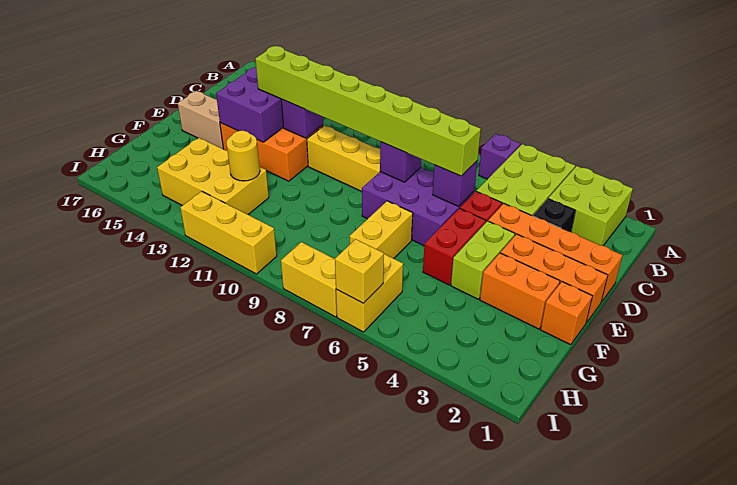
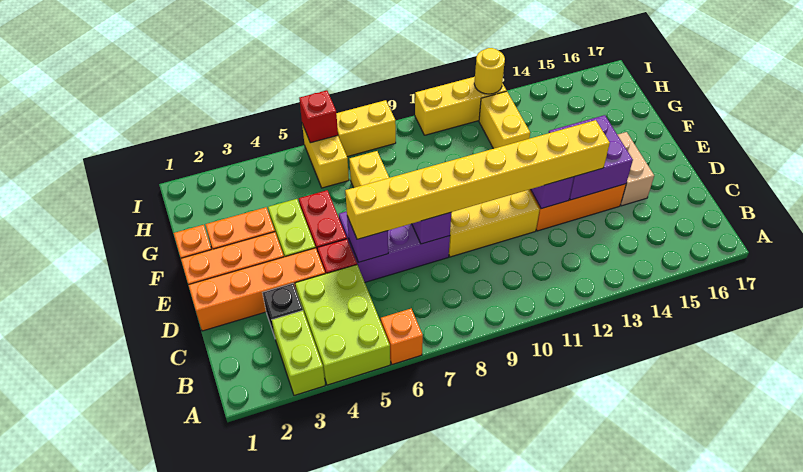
lime 2x2 brick [548,166,633,246] -> lime 1x2 brick [272,311,325,396]
purple 1x1 brick [479,134,521,179] -> orange 1x1 brick [381,308,423,365]
lime 1x8 brick [255,46,481,176] -> yellow 1x8 brick [345,120,610,239]
tan 1x2 brick [178,91,223,149] -> tan 1x2 brick turned to [617,132,654,206]
yellow 2x3 brick [157,138,269,214] -> yellow 1x2 brick [479,91,530,149]
yellow 1x1 round brick [226,131,260,181] -> yellow 1x1 round brick moved to [474,48,505,94]
yellow 1x1 brick [335,239,384,303] -> red 1x1 brick [299,90,338,143]

